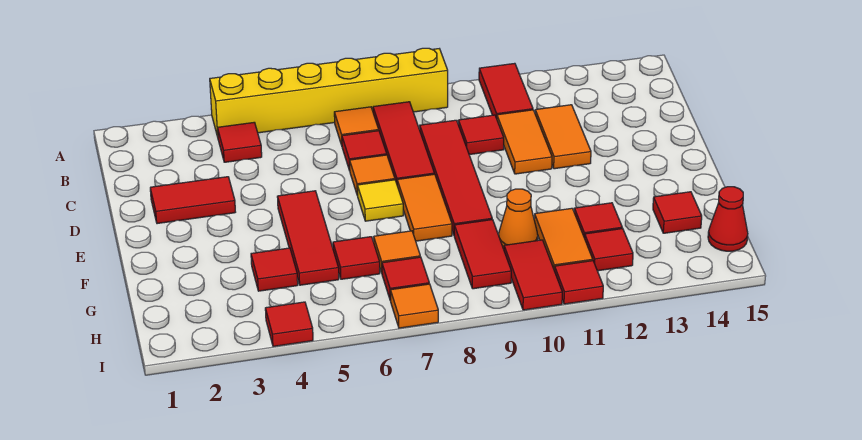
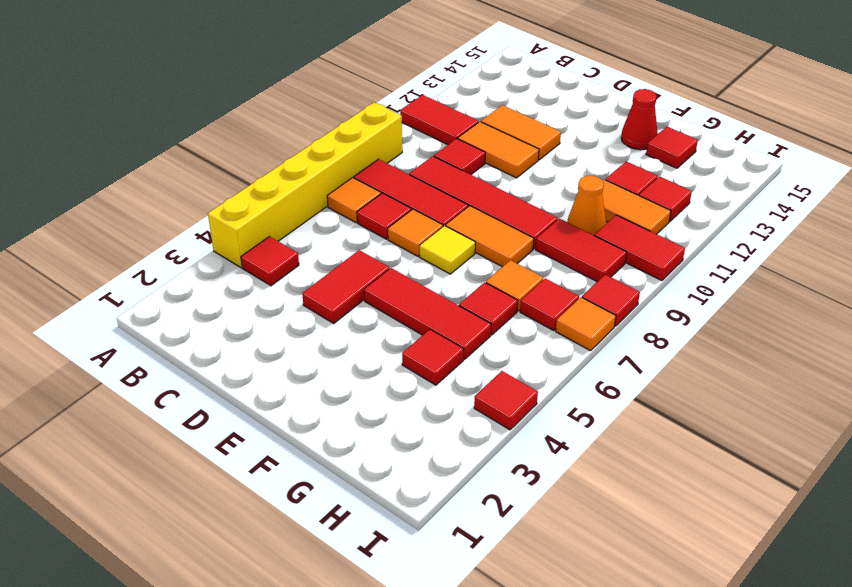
red 1x2 tile [150,177,235,224] -> red 1x2 tile moved to [302,250,389,323]
red 1x1 cone [708,187,748,251] -> red 1x1 cone moved to [621,89,658,150]
red 1x1 tile [554,261,603,304] -> red 1x1 tile moved to [582,275,640,326]

